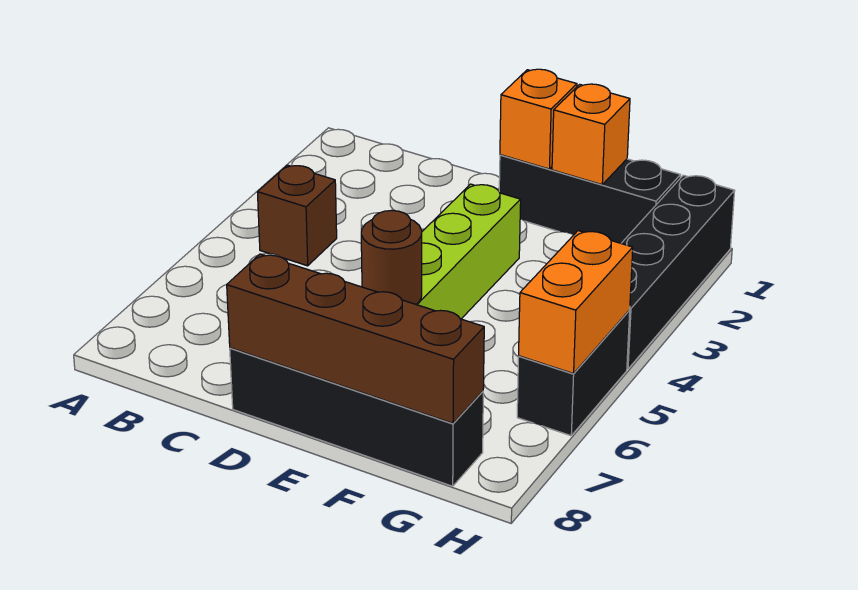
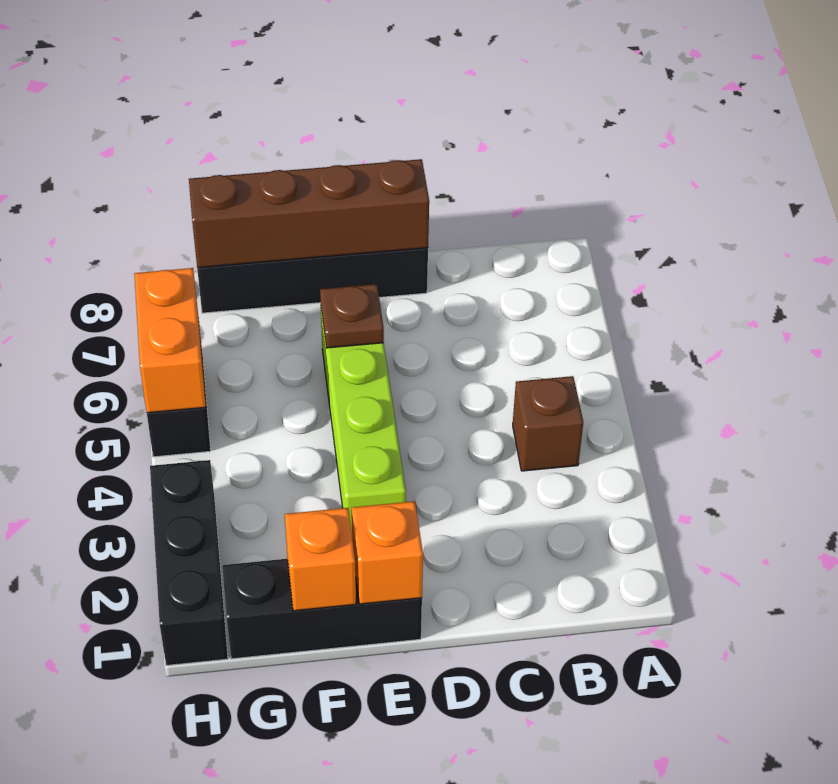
brown 1x1 round brick [361,210,422,304] -> brown 1x1 plate [320,284,384,348]
black 1x4 brick [621,175,735,369] -> black 1x3 brick [150,460,228,666]

